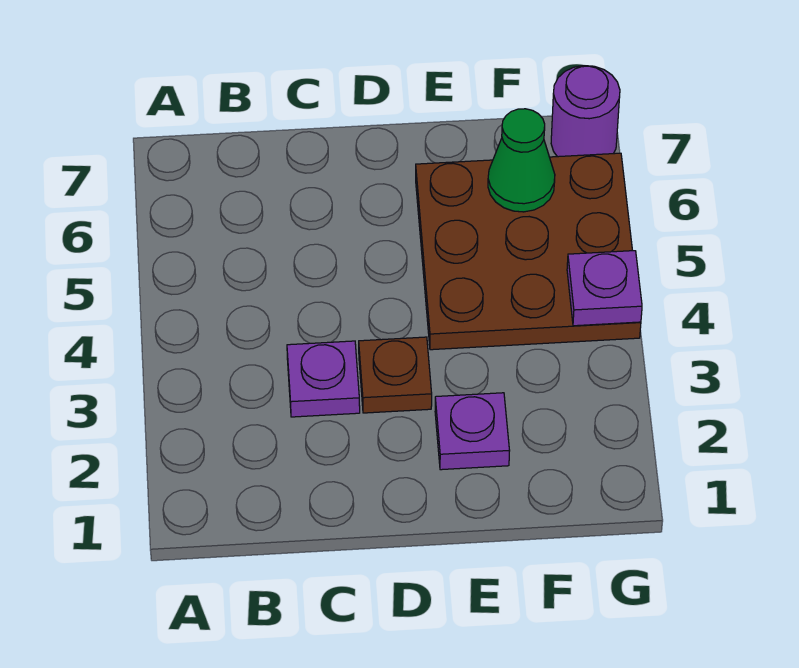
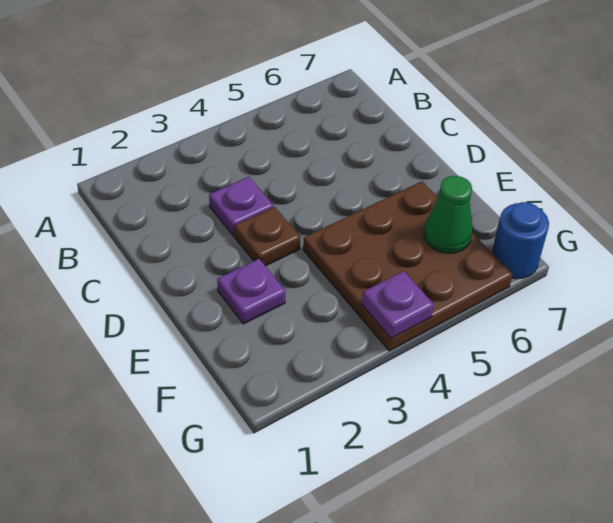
purple 1x1 round brick [551,66,620,157] -> blue 1x1 round brick [492,202,549,279]

